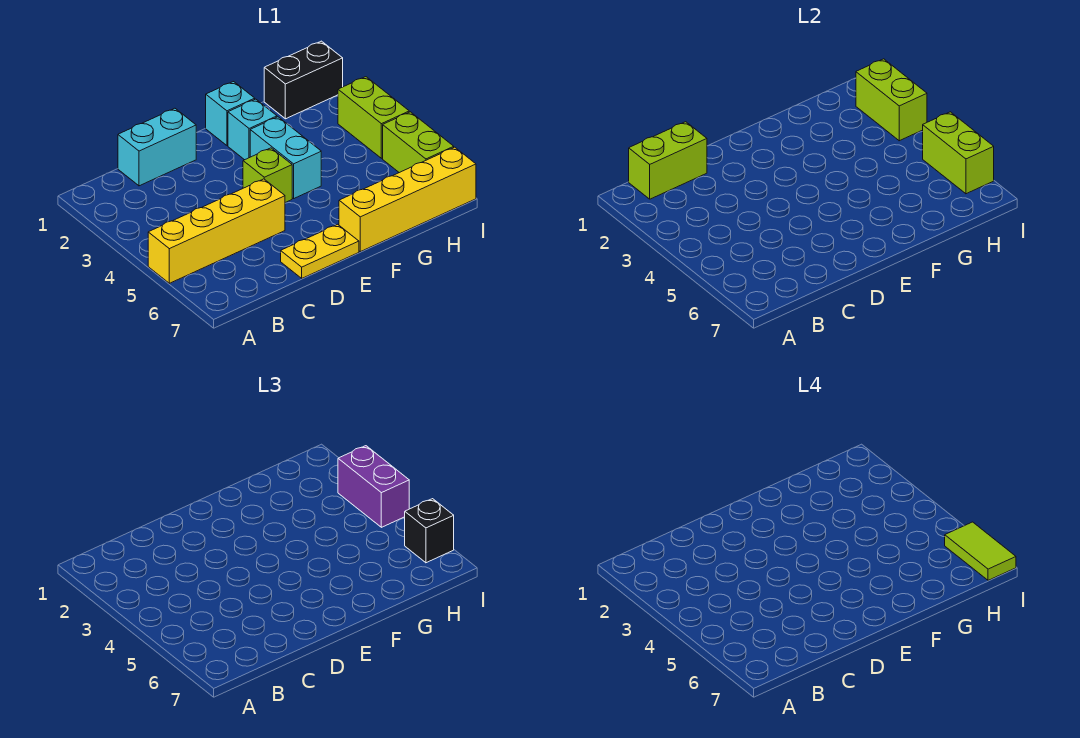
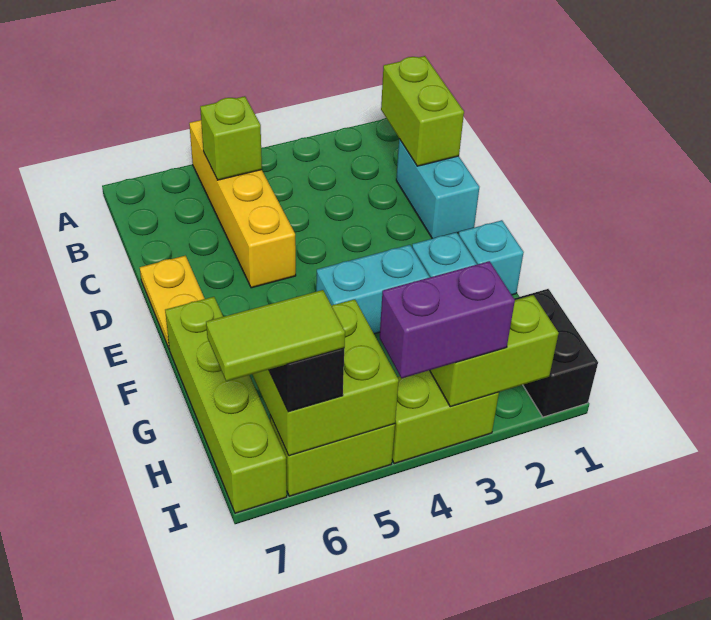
lime 1x1 brick [243,148,292,203] -> lime 1x1 brick moved to [200,96,262,180]
yellow 1x4 brick [339,147,476,252] -> lime 1x4 brick [165,297,287,513]
lime 1x2 brick [923,112,994,194] -> lime 2x2 brick [252,299,399,456]

